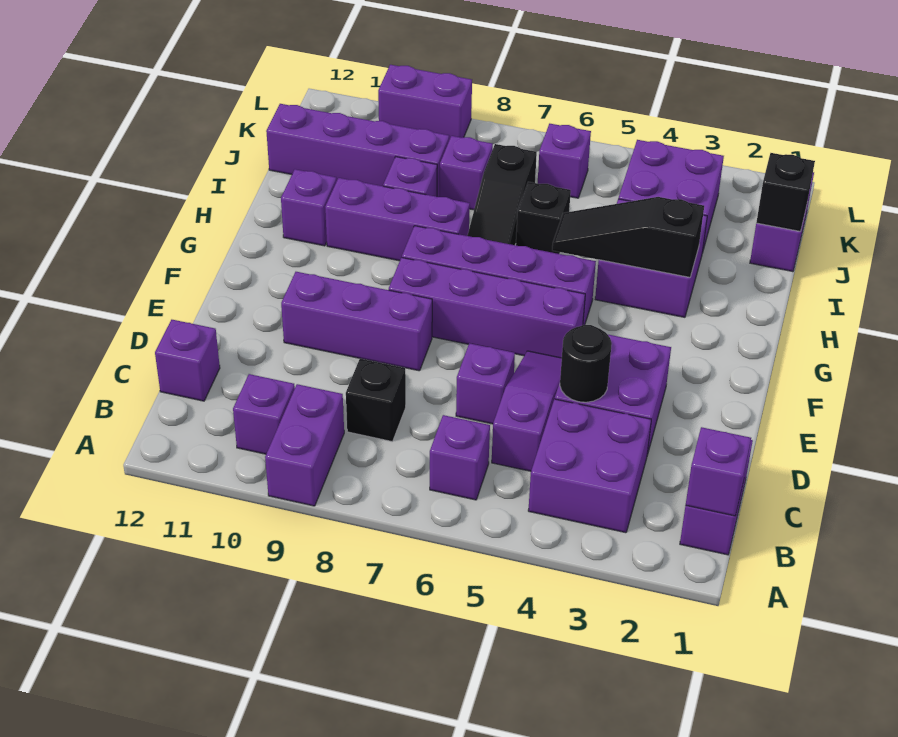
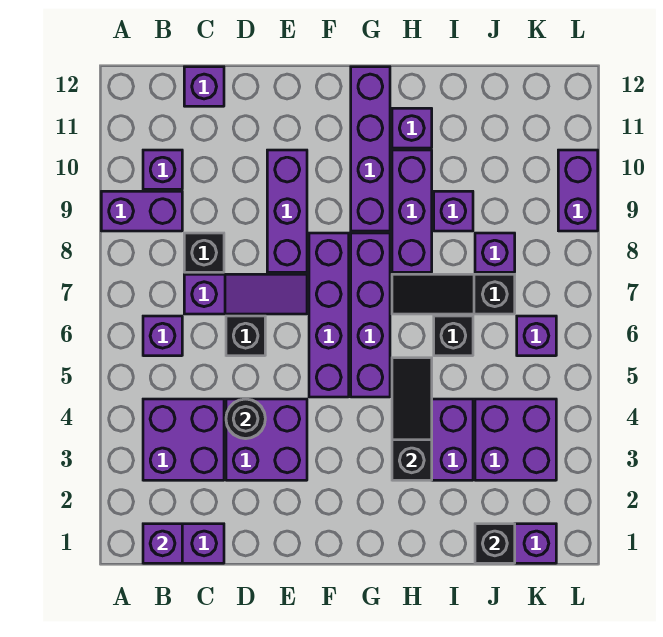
purple 1x3 slope [492,351,562,471] -> purple 1x3 slope moved to [184,274,307,314]
purple 1x1 brick [456,343,515,424] -> black 1x1 brick [226,316,265,356]
purple 1x4 brick [266,104,449,197] -> purple 1x4 brick moved to [351,67,390,231]

